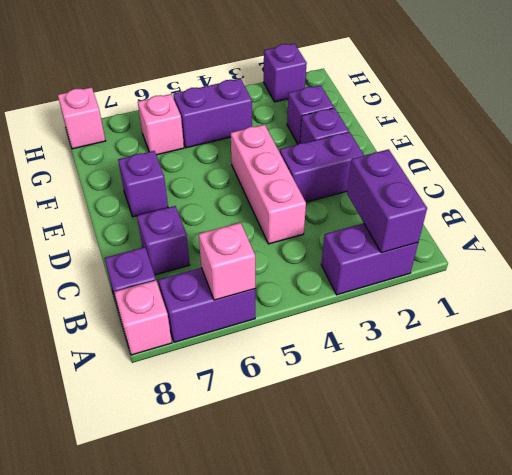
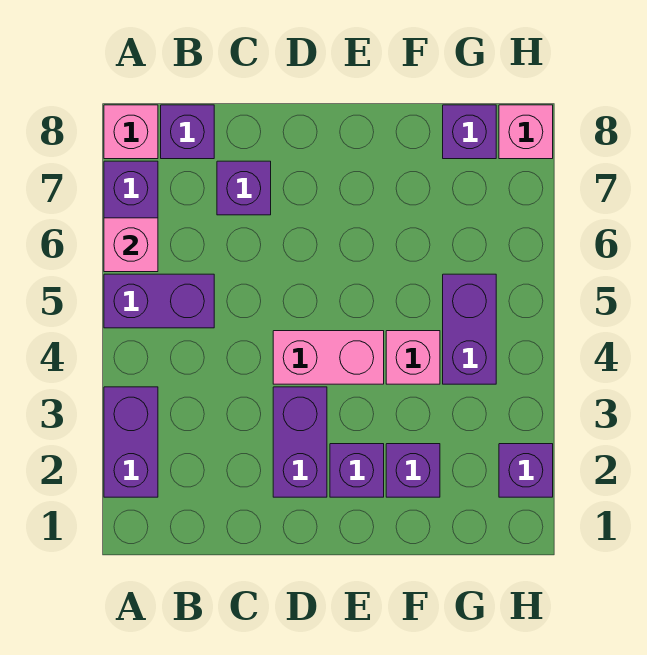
purple 1x2 brick [347,149,427,253] -> purple 1x2 brick moved to [104,274,214,328]
pink 1x3 brick [231,125,306,244] -> pink 1x2 brick [273,331,384,384]
purple 1x1 brick [118,151,168,217] -> purple 1x1 brick moved to [443,105,496,159]
pink 1x1 brick [138,94,184,155] -> pink 1x1 brick moved to [386,331,440,384]

